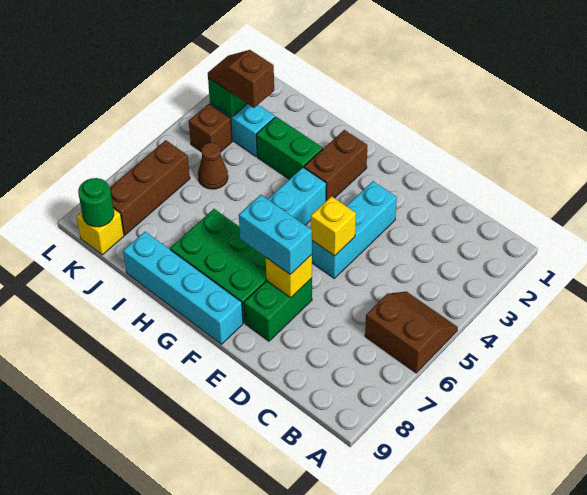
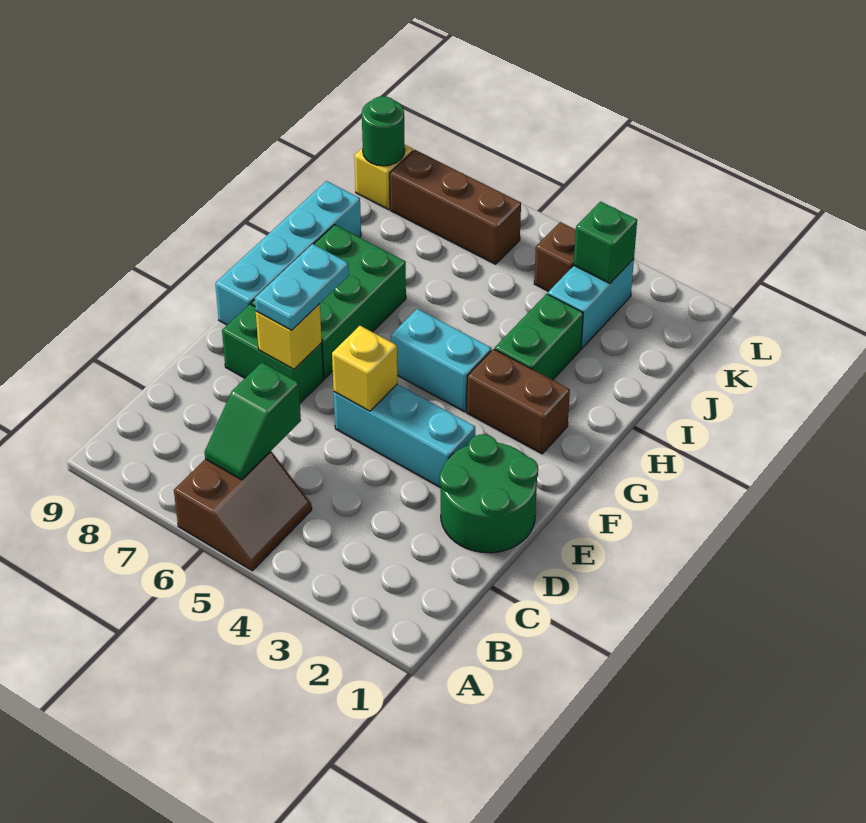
none -> green 1x2 slope [204,363,301,480]
none -> green 2x2 round brick [440,434,538,553]
cyan 1x2 brick [239,195,312,274] -> cyan 1x2 plate [255,244,349,330]
brown 1x2 slope [208,50,274,108] -> none
brown 1x1 cone [198,142,228,189] -> none

